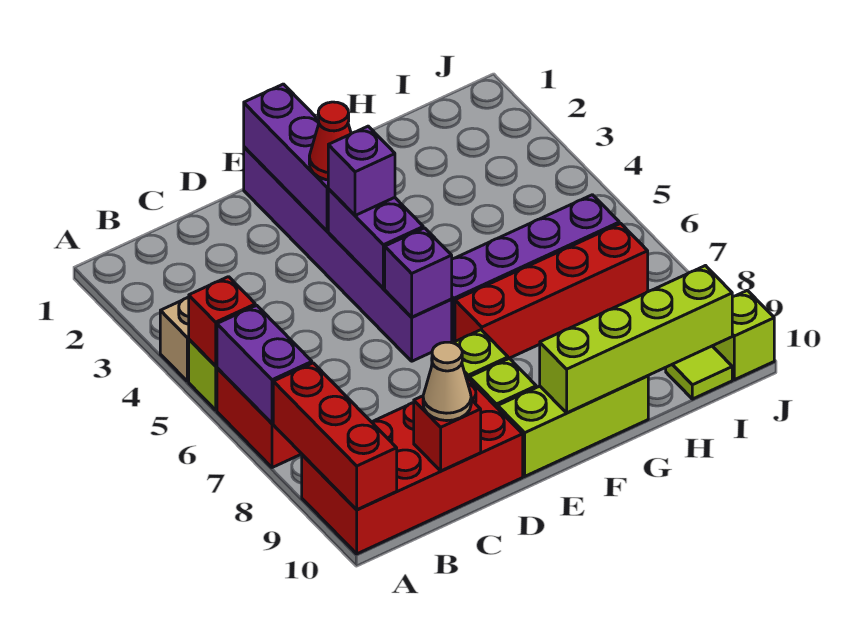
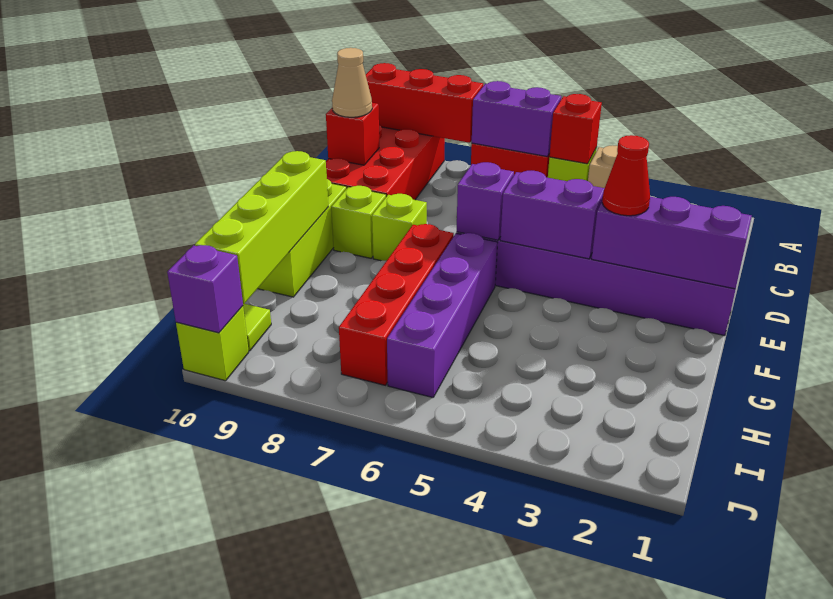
purple 1x1 brick [328,126,395,216] -> purple 1x1 brick moved to [167,245,243,333]

